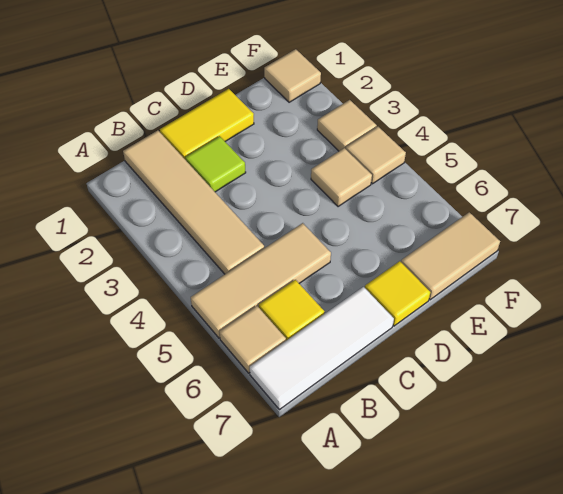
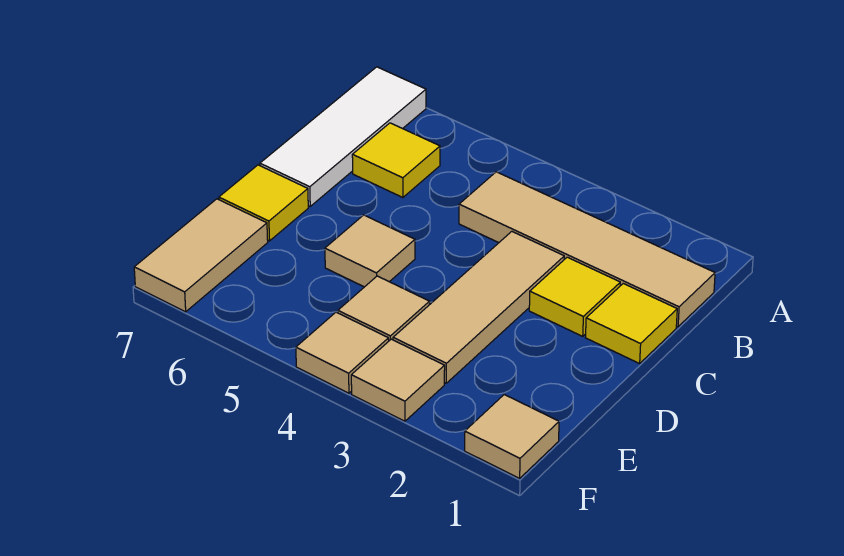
tan 1x3 tile [191,223,331,338] -> tan 1x3 tile moved to [393,232,564,383]
tan 1x1 tile [220,306,286,373] -> tan 1x1 tile moved to [325,215,415,287]
yellow 1x2 tile [160,89,254,160] -> yellow 1x1 tile [586,284,677,364]
lime 1x1 tile [185,136,246,192] -> yellow 1x1 tile [529,257,620,336]

